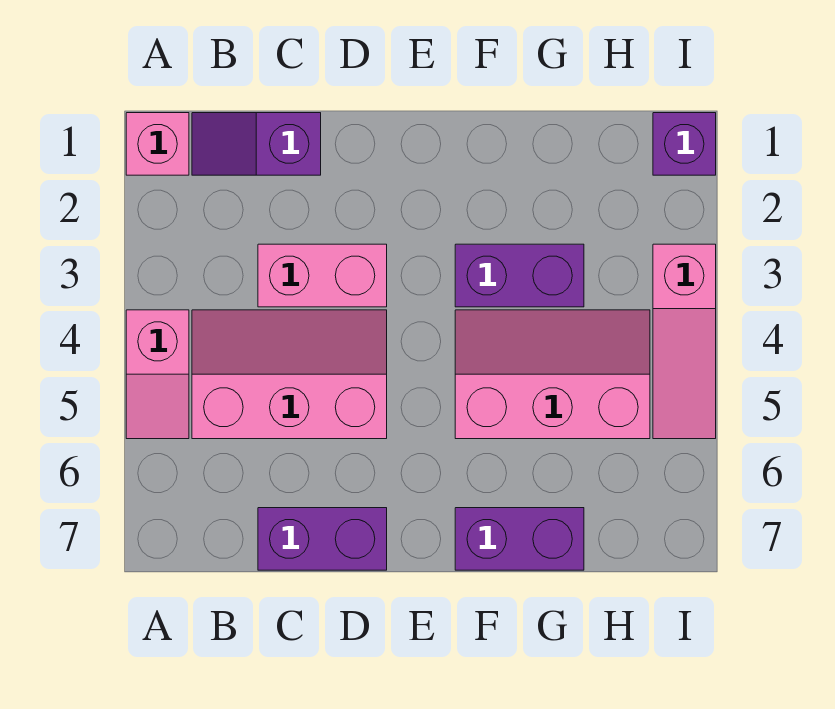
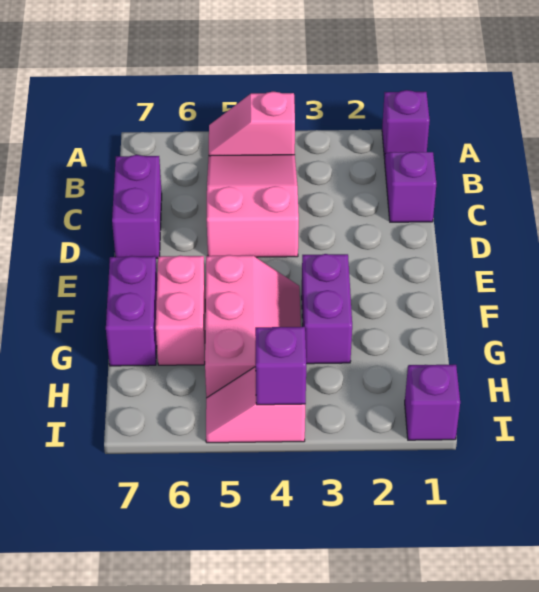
pink 1x1 brick [126,113,189,175] -> purple 1x1 brick [382,90,430,158]
pink 2x3 slope [192,310,387,439] -> pink 2x3 slope turned to [207,155,299,257]
pink 1x2 brick [258,244,387,307] -> pink 1x2 brick moved to [156,256,205,365]
pink 1x3 slope [653,244,716,439] -> pink 1x2 slope [206,367,305,443]
none -> purple 1x1 brick [255,327,306,405]

